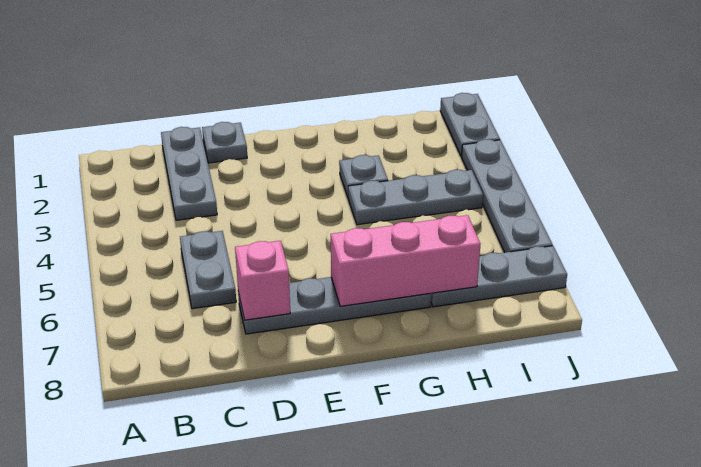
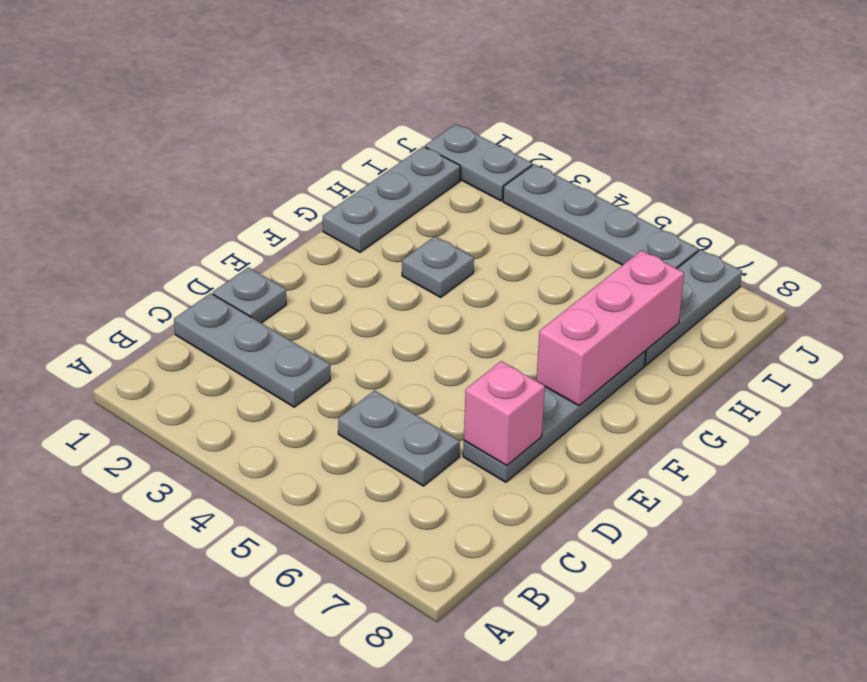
grey 1x3 plate [348,170,483,225] -> grey 1x3 plate moved to [323,146,460,252]

